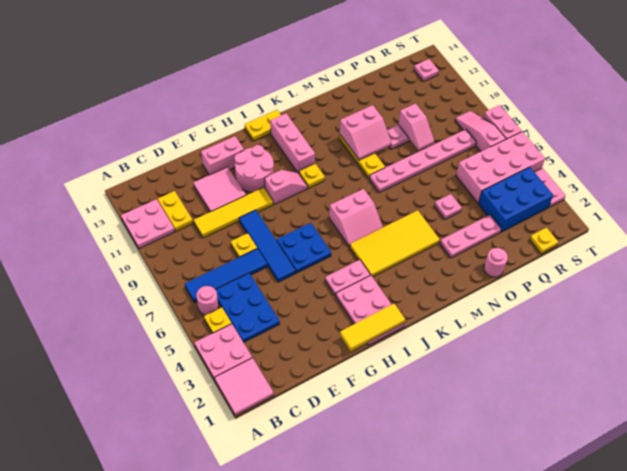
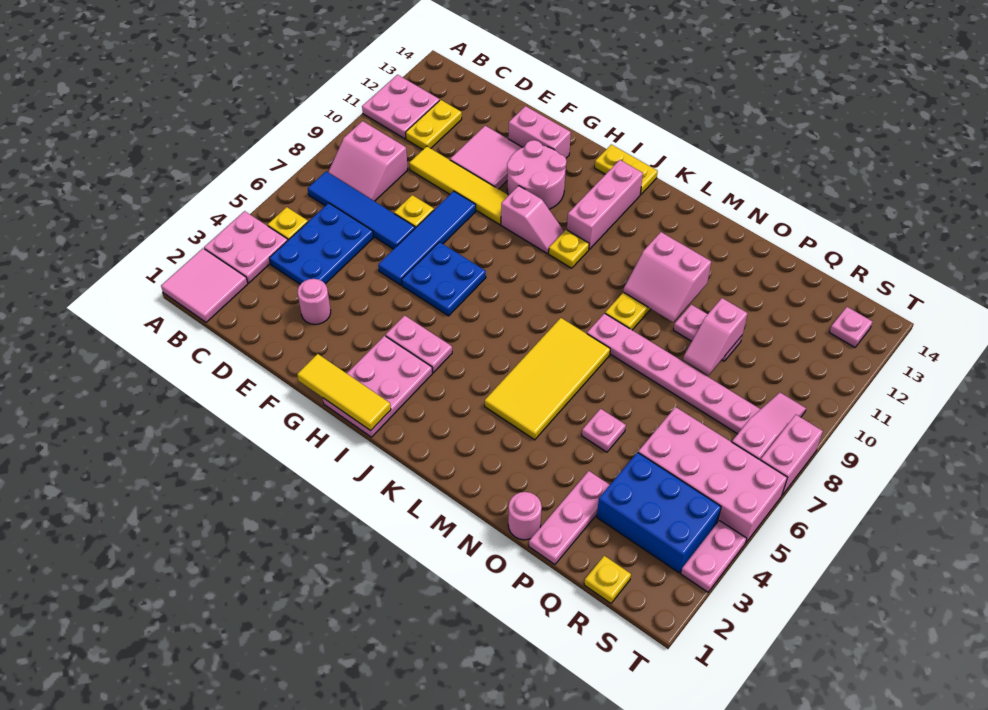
pink 1x1 round brick [197,286,218,315] -> pink 1x1 round brick moved to [298,279,331,325]
yellow 2x4 tile [350,210,440,277] -> yellow 2x4 tile turned to [485,318,610,440]
pink 2x2 slope [329,189,383,247] -> pink 2x2 slope moved to [328,121,408,201]
pink 1x3 plate [440,215,501,258] -> pink 1x3 plate turned to [529,471,610,564]

